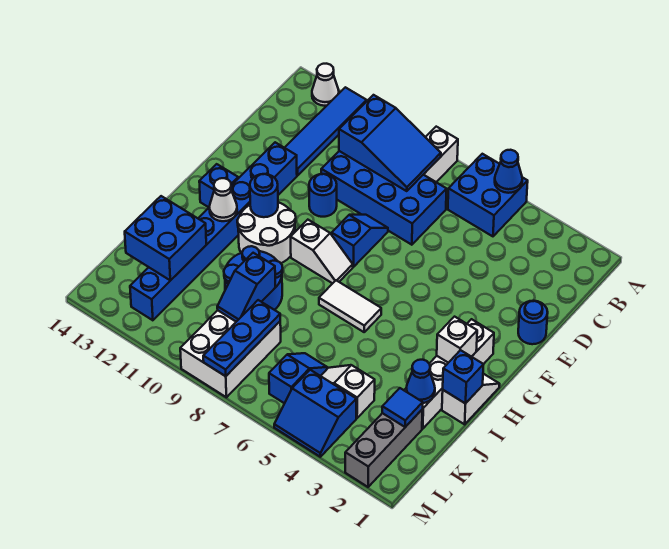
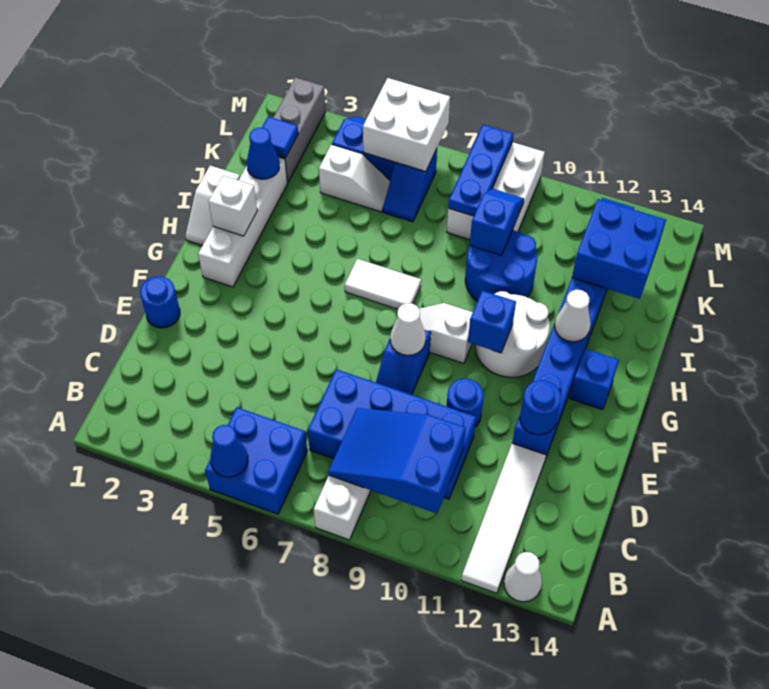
blue 1x4 tile [285,87,367,176] -> white 1x4 tile [461,443,546,593]
none -> white 1x1 cone [390,303,426,355]
blue 1x1 round brick [250,174,278,217] -> blue 1x1 round brick moved to [520,380,561,435]
blue 1x1 brick [443,350,484,404] -> blue 1x1 brick moved to [468,291,516,353]
none -> white 2x2 brick [363,78,450,171]

